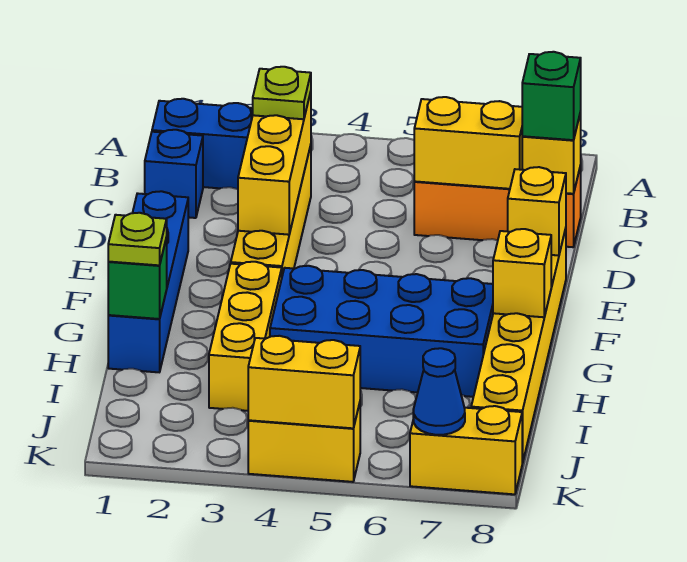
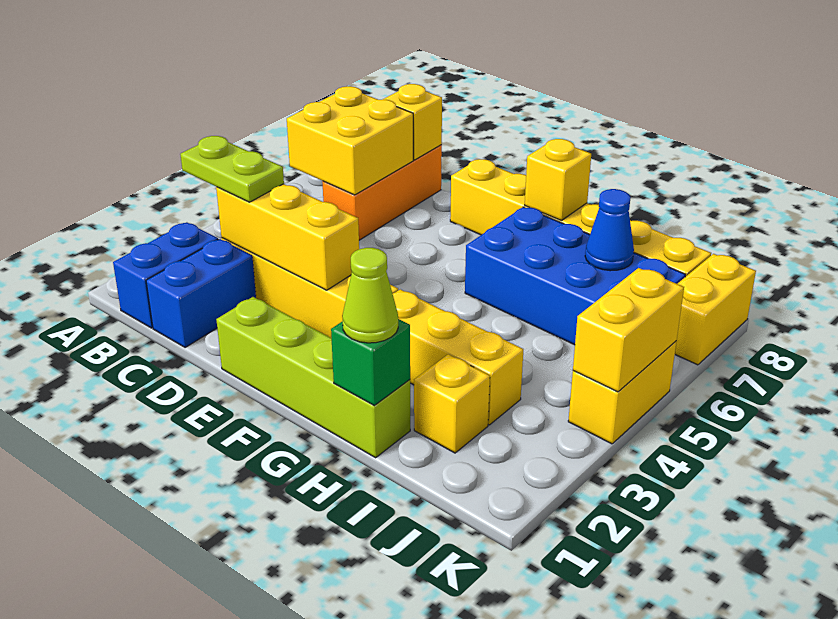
blue 1x1 brick [145,130,203,218] -> blue 1x2 brick [146,239,256,348]
lime 1x1 plate [253,67,311,119] -> lime 1x2 plate [180,136,284,202]
yellow 1x2 brick [414,97,523,189] -> yellow 2x2 brick [287,86,413,195]
green 1x1 brick [522,52,581,140] -> none
blue 1x4 brick [108,191,188,372] -> lime 1x4 brick [216,297,410,458]
yellow 1x1 brick [508,167,566,255] -> yellow 1x1 brick moved to [414,354,490,453]
blue 2x4 brick [270,266,493,397] -> blue 2x4 brick turned to [465,207,686,345]
lime 1x1 plate [108,213,167,265] -> lime 1x1 cone [342,248,398,343]
blue 1x1 cone [413,348,465,435] -> blue 1x1 cone moved to [585,189,634,271]

